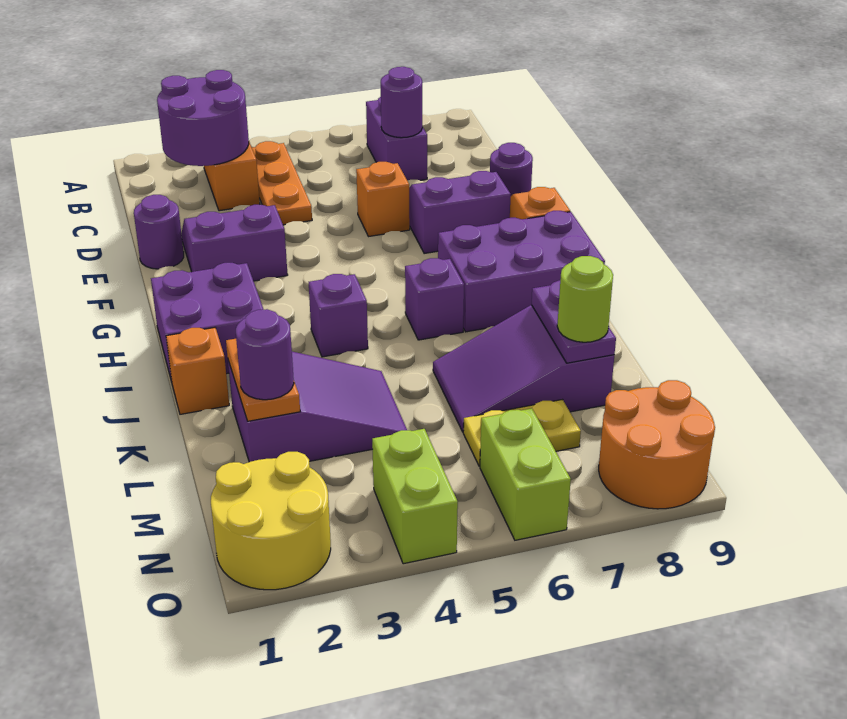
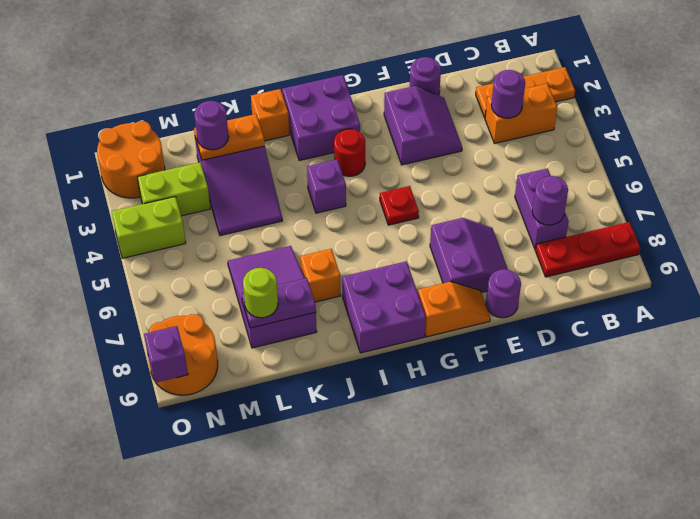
none -> red 1x3 plate [535,222,641,277]
purple 2x2 round brick [157,70,249,166] -> purple 1x1 round brick [491,70,525,118]
orange 1x3 plate [252,141,312,225] -> orange 1x3 plate moved to [476,67,575,118]
purple 1x2 brick [366,97,427,181] -> purple 1x2 brick turned to [515,168,569,249]
orange 1x1 brick [356,162,410,237] -> orange 1x1 brick moved to [300,249,340,302]
none -> red 1x1 plate [380,186,419,225]
none -> red 1x1 round brick [334,129,365,176]
purple 2x3 brick [438,211,605,332] -> purple 2x2 brick [342,261,426,353]
purple 1x1 brick [405,258,464,340] -> purple 1x1 brick moved to [144,326,188,383]
yellow 1x2 plate [463,400,581,466] -> none
yellow 2x2 round brick [211,452,331,590] -> orange 2x2 round brick [97,121,165,198]
lime 1x2 brick [480,408,571,540] -> lime 1x2 brick moved to [137,162,210,216]

